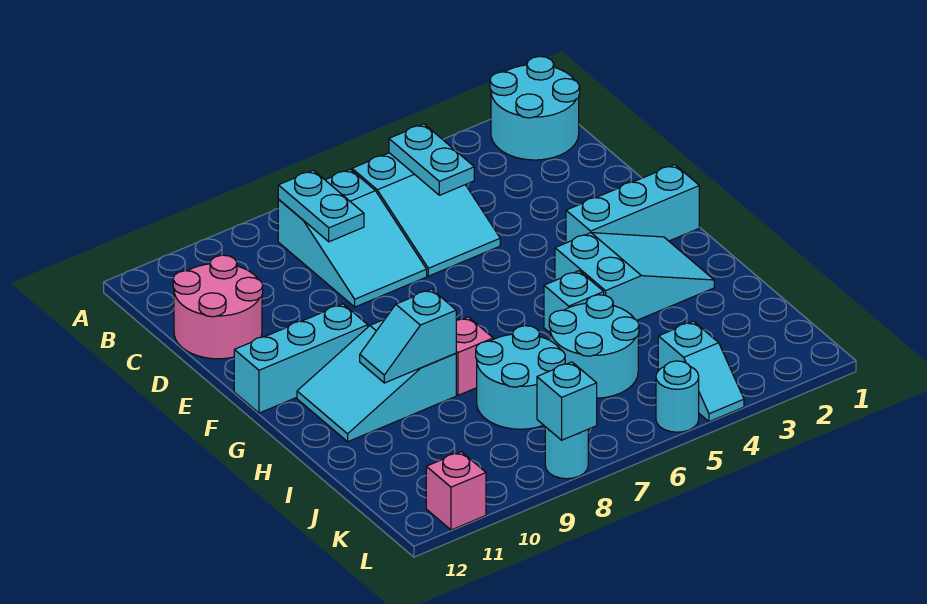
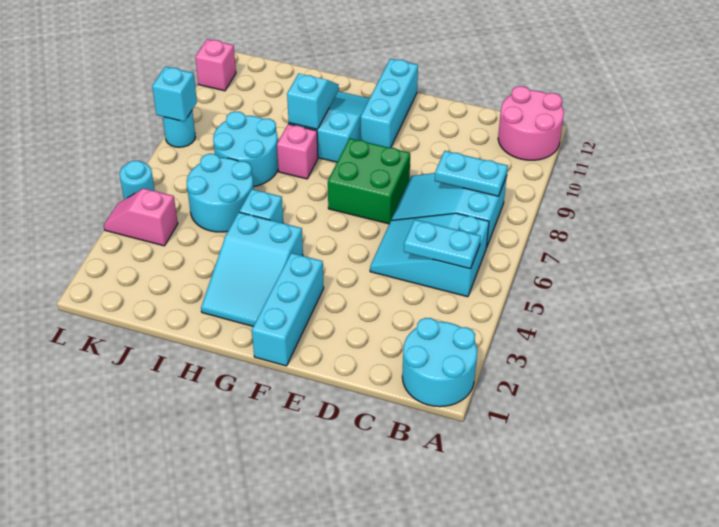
pink 2x2 round brick [173,255,263,359] -> pink 2x2 round brick moved to [498,86,564,160]
none -> green 2x2 brick [328,138,410,224]
cyan 1x2 slope [658,321,744,422] -> pink 1x2 slope [104,188,178,246]

